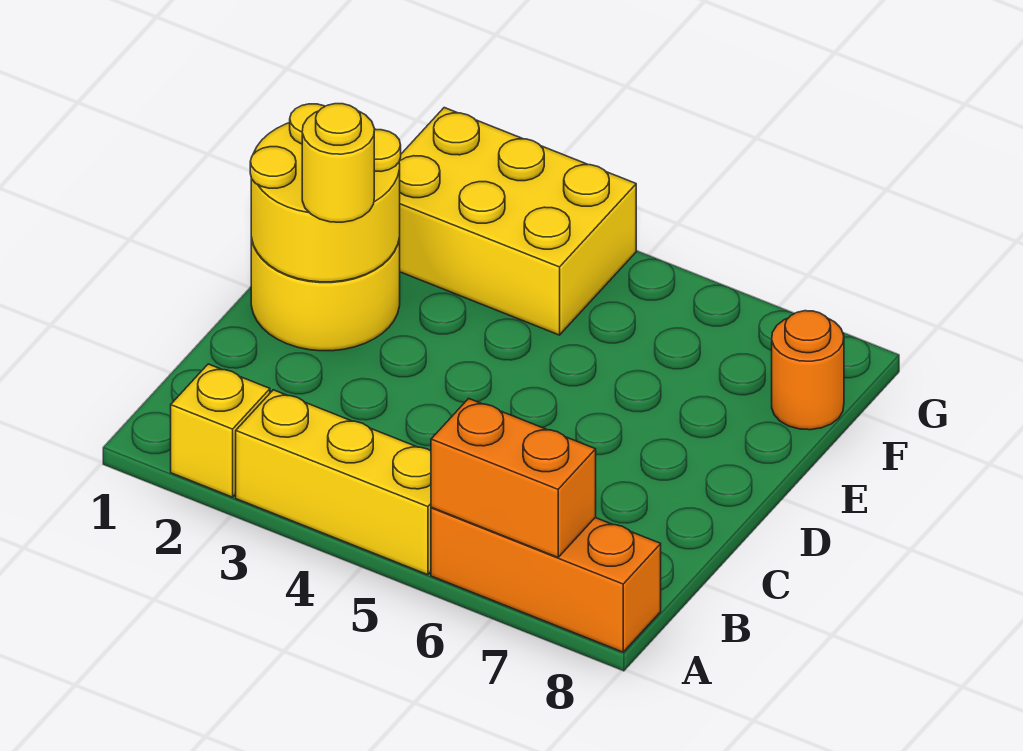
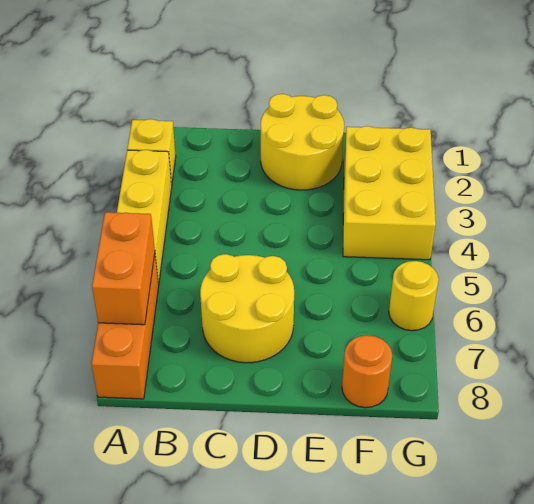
yellow 2x2 round brick [250,104,401,282] -> yellow 2x2 round brick moved to [200,254,294,363]
yellow 1x1 round brick [302,104,374,222] -> yellow 1x1 round brick moved to [389,261,439,331]

